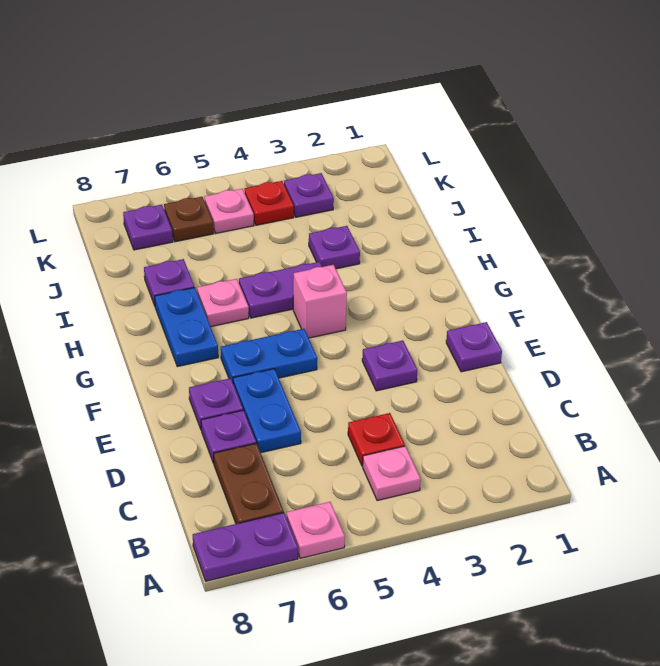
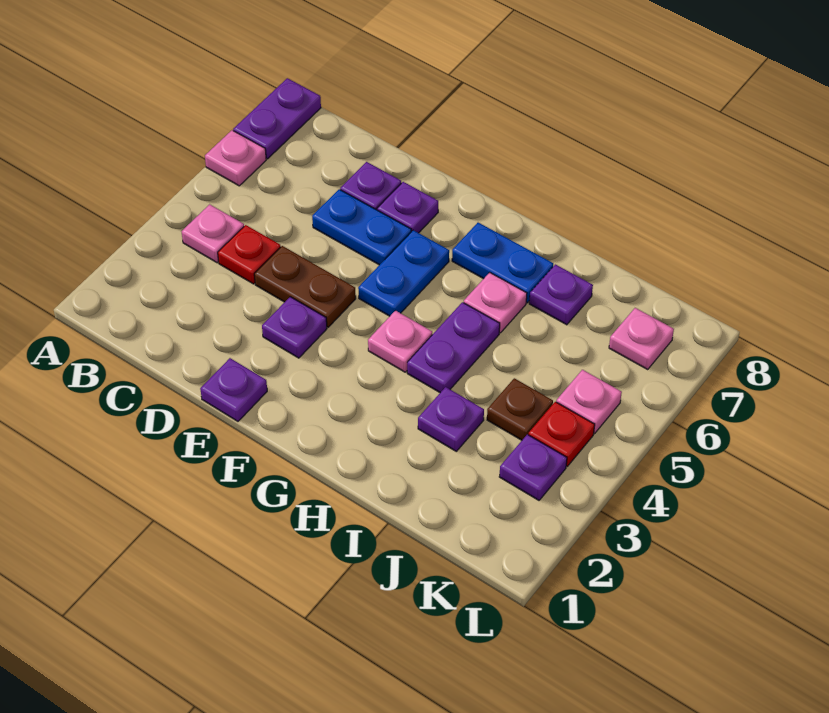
brown 1x2 plate [214,443,284,524] -> brown 1x2 plate moved to [254,246,356,327]
pink 1x1 brick [293,265,347,338] -> pink 1x1 plate [368,311,432,372]
brown 1x1 plate [164,197,214,242] -> brown 1x1 plate moved to [487,378,553,440]
purple 1x1 plate [123,205,173,250] -> pink 1x1 plate [609,308,674,369]

